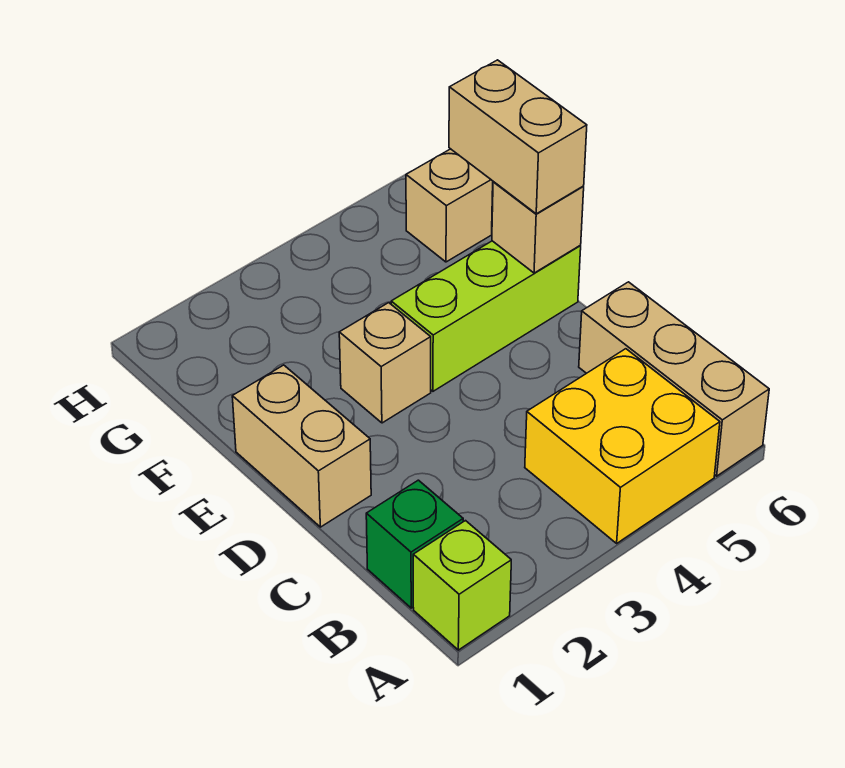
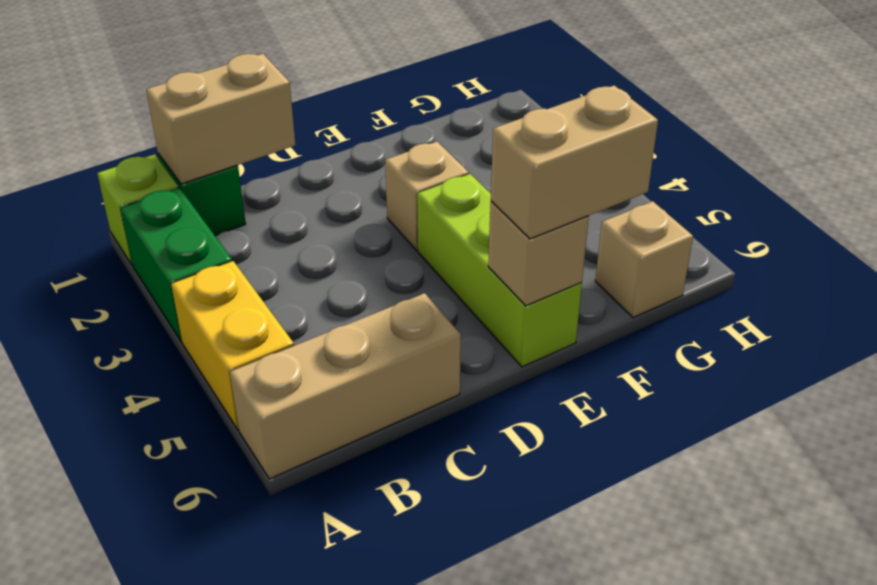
none -> green 1x2 brick [120,188,232,342]
yellow 2x2 brick [525,349,720,543] -> yellow 1x2 brick [171,261,294,430]
tan 1x2 brick [232,365,371,527] -> tan 1x2 brick moved to [146,54,295,184]

